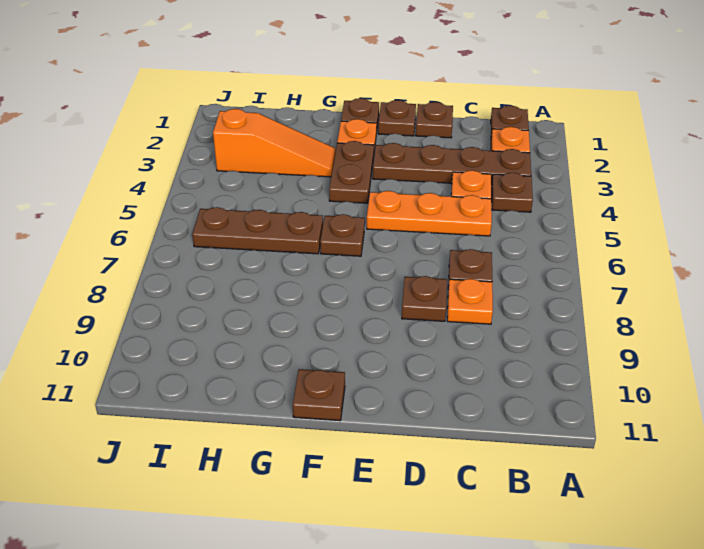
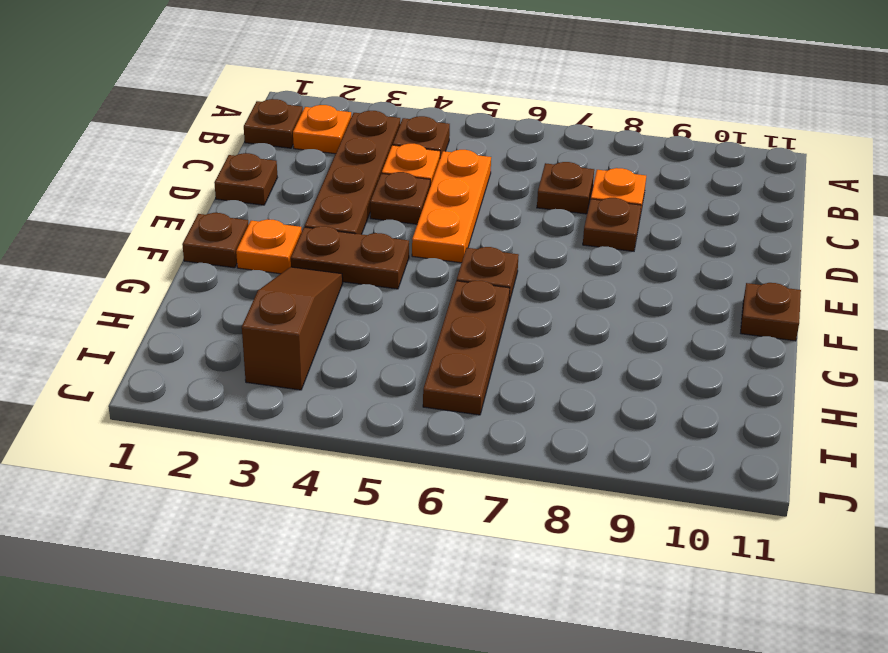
brown 1x1 plate [378,100,416,136] -> brown 1x1 plate moved to [370,172,430,224]
orange 1x3 slope [213,109,335,177] -> brown 1x3 slope [242,267,343,390]

